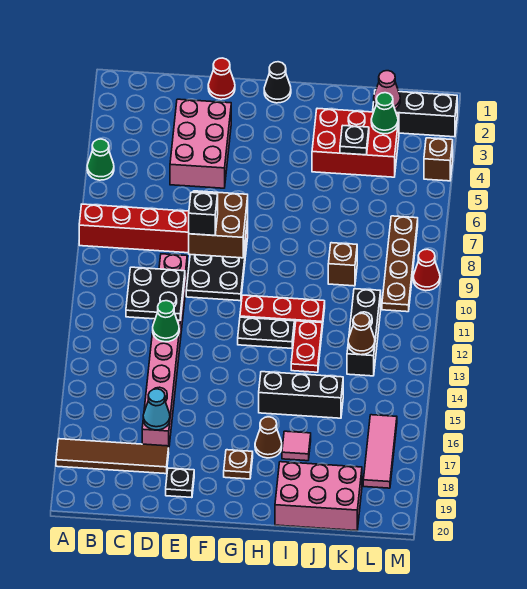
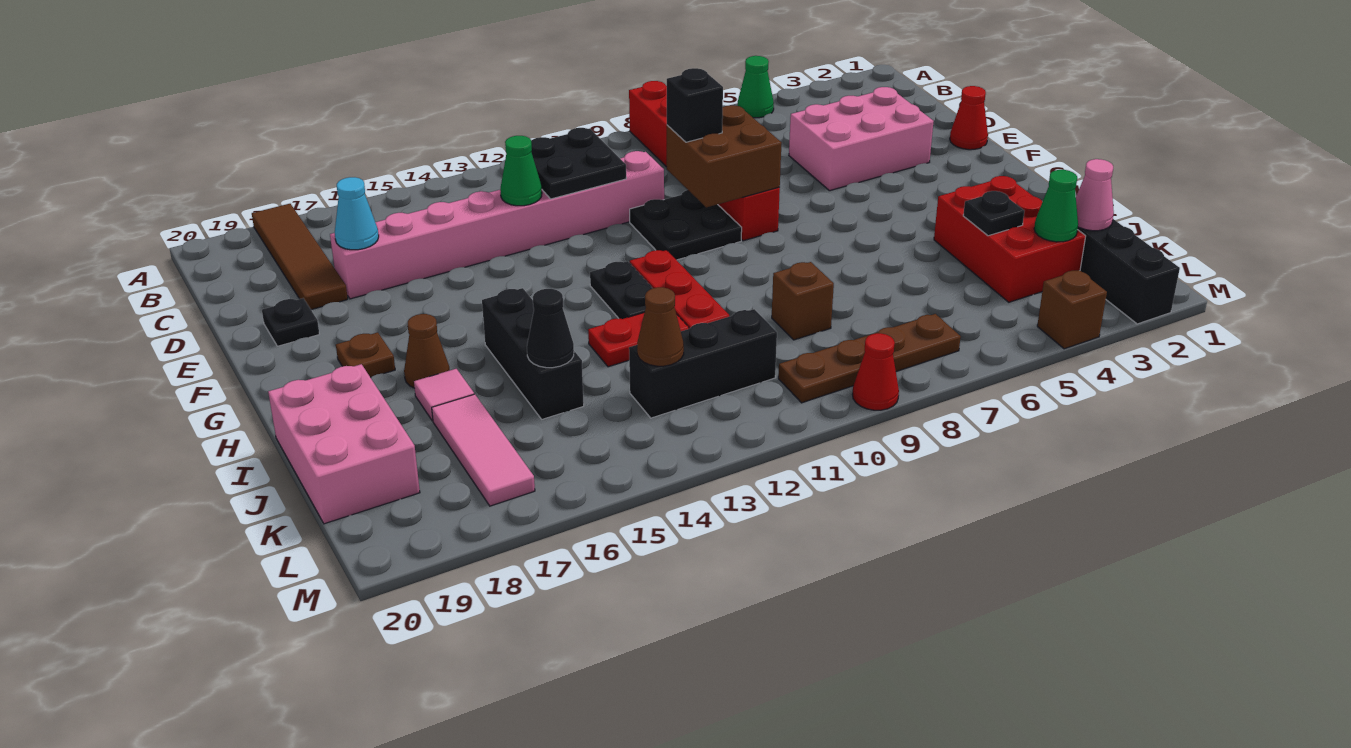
black 1x1 cone [264,62,291,103] -> black 1x1 cone moved to [527,289,574,368]
pink 1x3 tile [363,415,397,488] -> pink 1x3 tile turned to [432,394,535,506]

